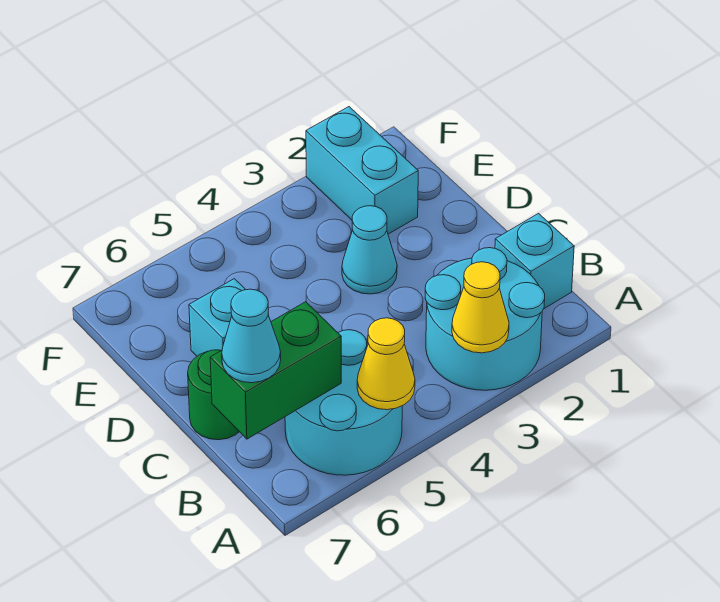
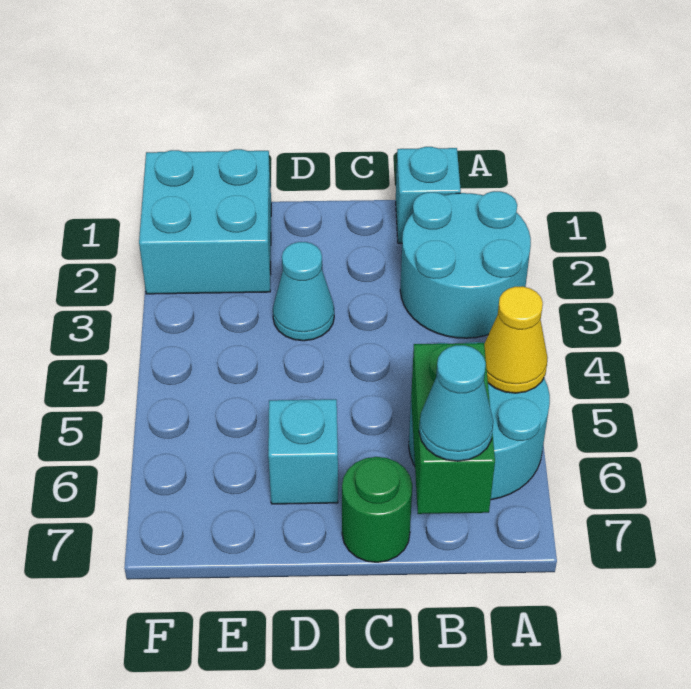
yellow 1x1 cone [452,262,509,353] -> none
cyan 1x2 brick [306,107,418,234] -> cyan 2x2 brick [139,149,271,294]

